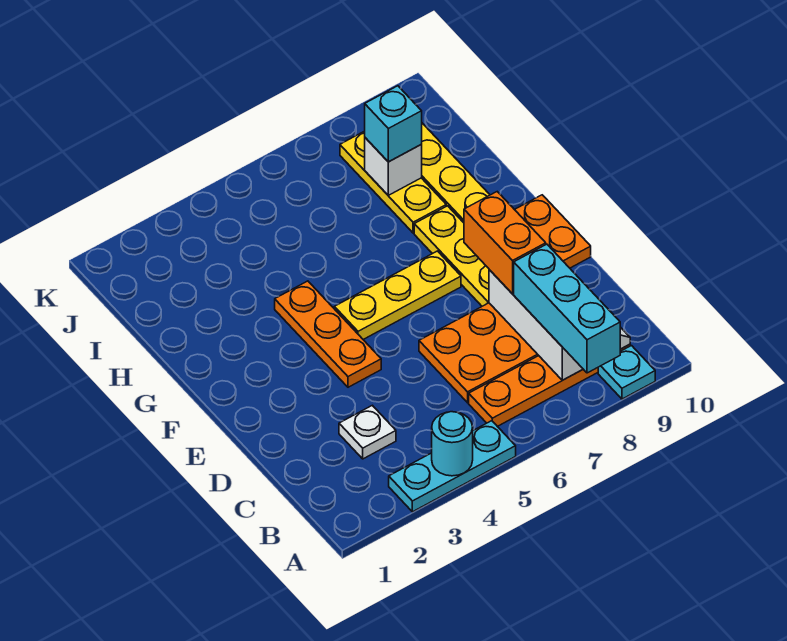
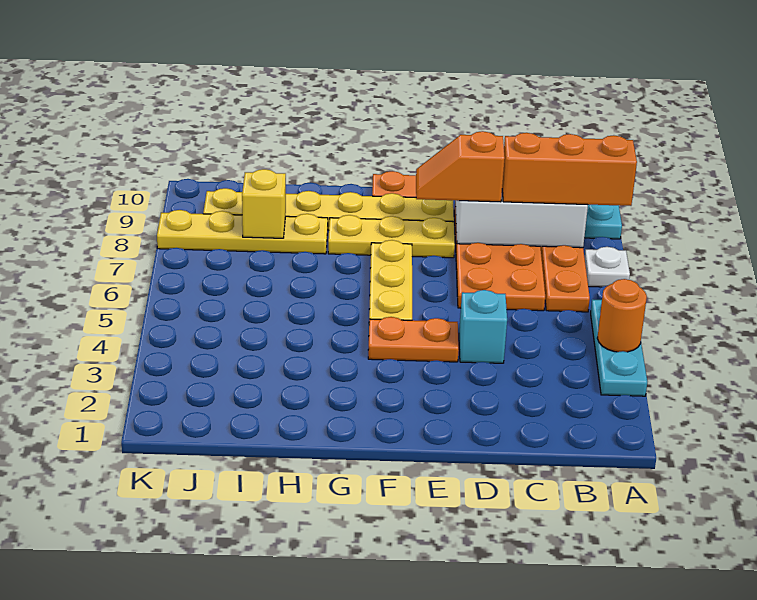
cyan 1x1 round brick [432,412,473,476] -> orange 1x1 round brick [597,279,647,352]
cyan 1x3 brick [514,244,620,373] -> orange 1x3 brick [502,133,637,206]
white 1x1 plate [339,405,396,459] -> white 1x1 plate moved to [585,247,630,287]
orange 1x2 brick [464,192,546,294] -> orange 1x2 slope [416,131,505,202]
orange 1x3 plate [275,281,381,387] -> orange 1x2 plate [368,317,459,362]
yellow 1x3 plate [340,131,446,233] -> yellow 1x4 plate [157,210,328,254]
white 1x1 brick [365,138,422,195] -> yellow 1x1 brick [242,169,286,238]
cyan 1x1 brick [365,86,422,162] -> cyan 1x1 brick moved to [459,290,507,363]

